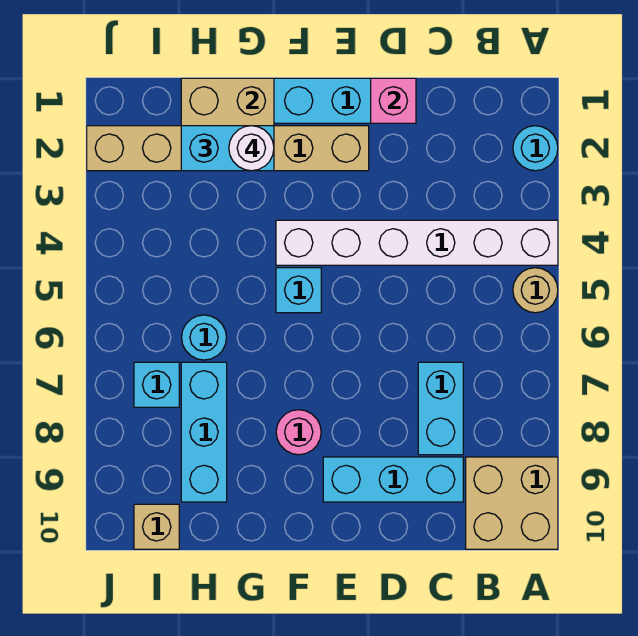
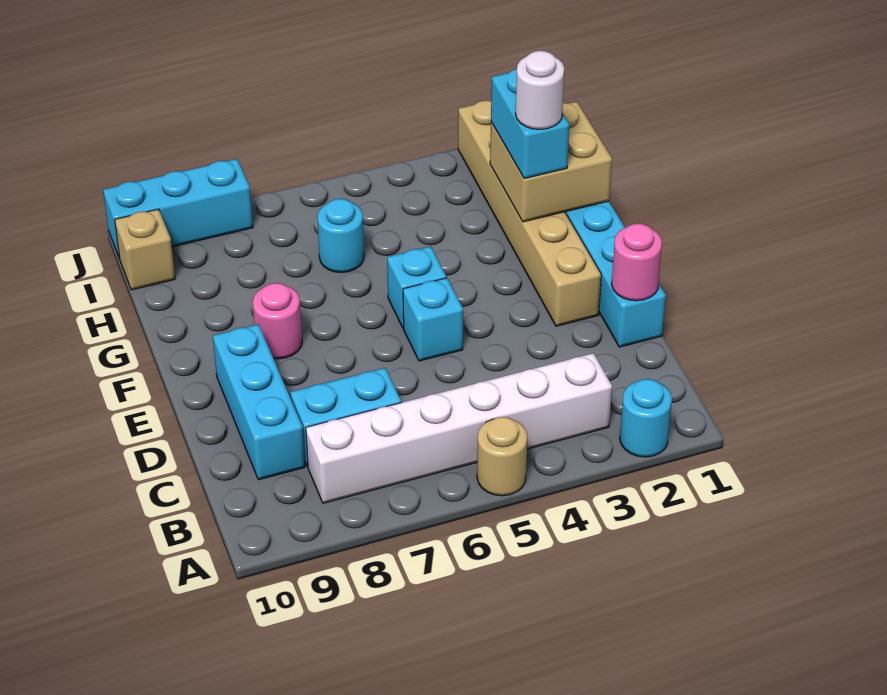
white 1x6 brick [276,220,558,265] -> white 1x6 brick turned to [306,353,612,503]
tan 2x2 brick [466,457,558,549] -> none
pink 1x1 brick [371,78,416,123] -> pink 1x1 round brick [612,223,662,301]
cyan 1x3 brick [181,362,227,502] -> cyan 1x3 brick moved to [103,159,253,259]
cyan 1x1 brick [134,362,179,407] -> cyan 1x1 brick moved to [403,278,463,361]

